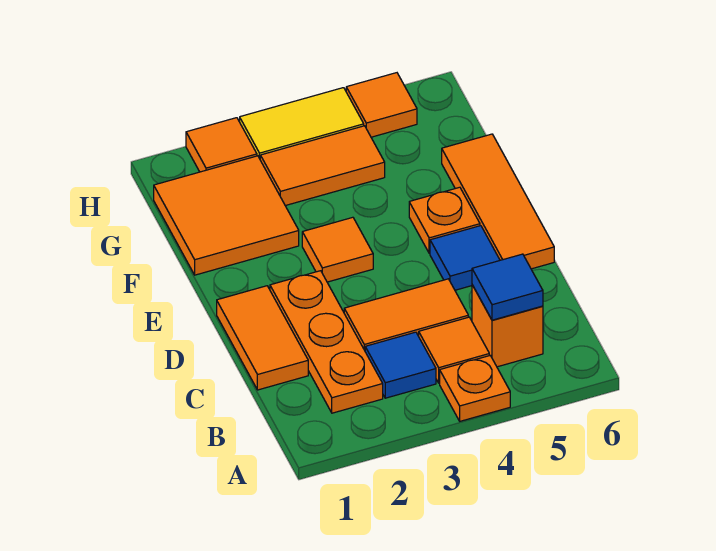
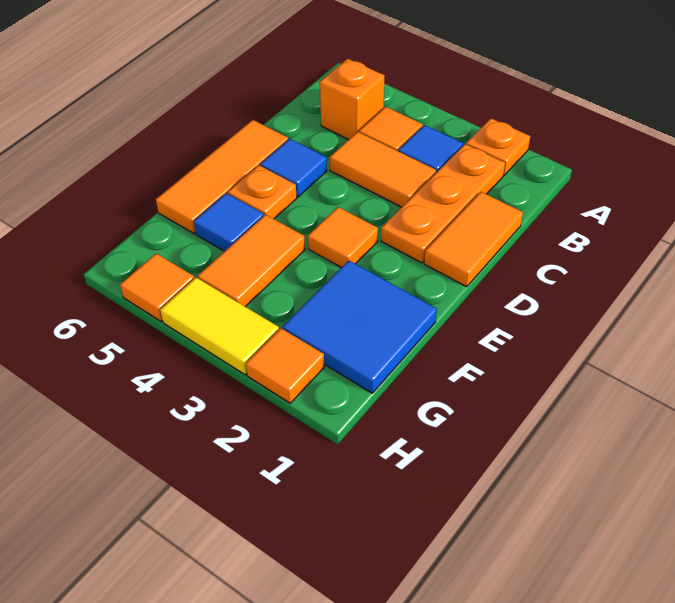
orange 1x1 plate [440,356,510,421] -> orange 1x1 plate moved to [466,118,530,175]
blue 1x1 tile [472,254,543,320] -> blue 1x1 tile moved to [194,193,264,251]
orange 2x2 tile [154,156,299,275] -> blue 2x2 tile [283,261,437,393]
orange 1x2 tile [260,126,385,206] -> orange 1x2 tile turned to [198,215,305,307]

